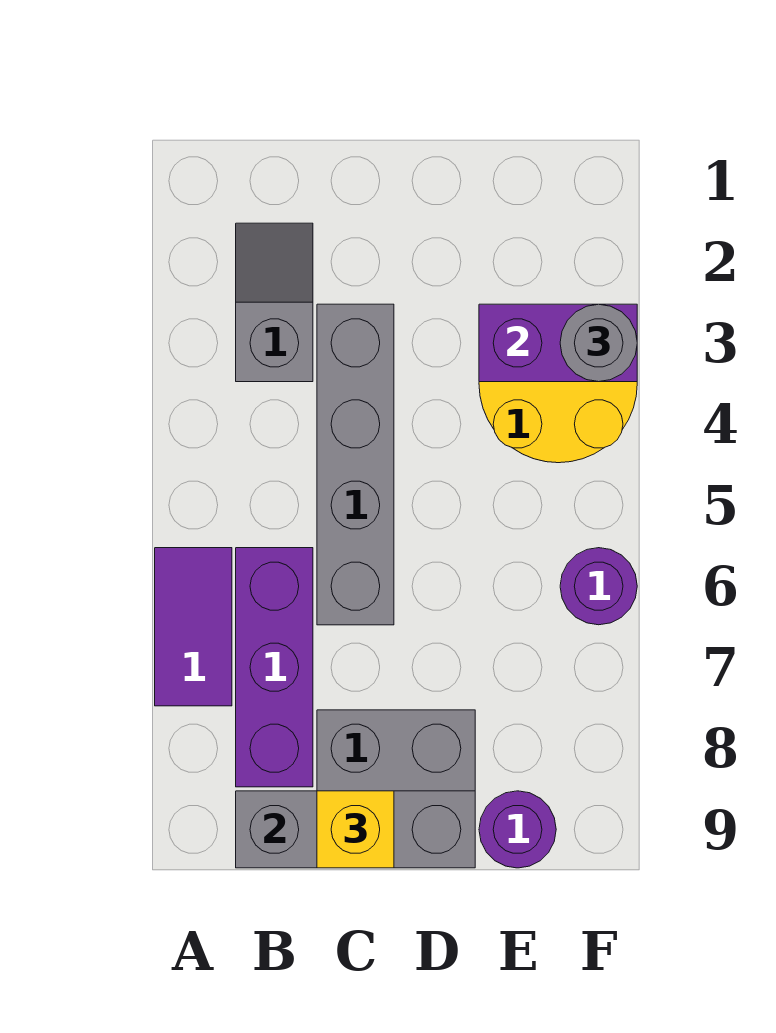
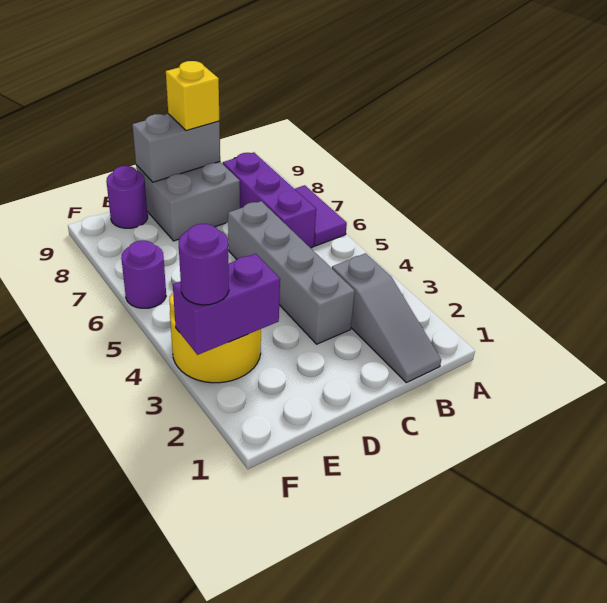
grey 1x2 slope [236,223,313,382] -> grey 1x3 slope [332,253,441,383]
grey 1x3 brick [236,791,475,868] -> grey 1x2 brick [132,114,220,182]
grey 1x1 round brick [560,304,637,382] -> purple 1x1 round brick [179,224,229,305]

